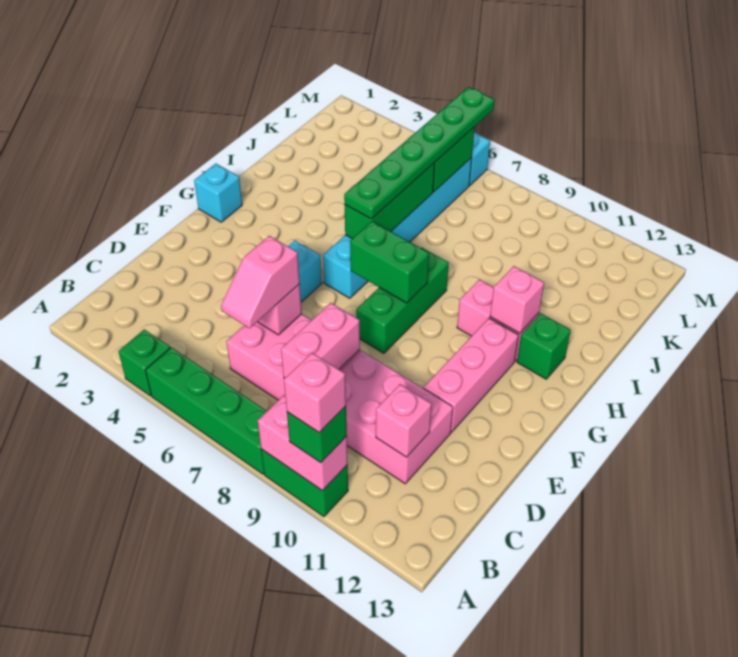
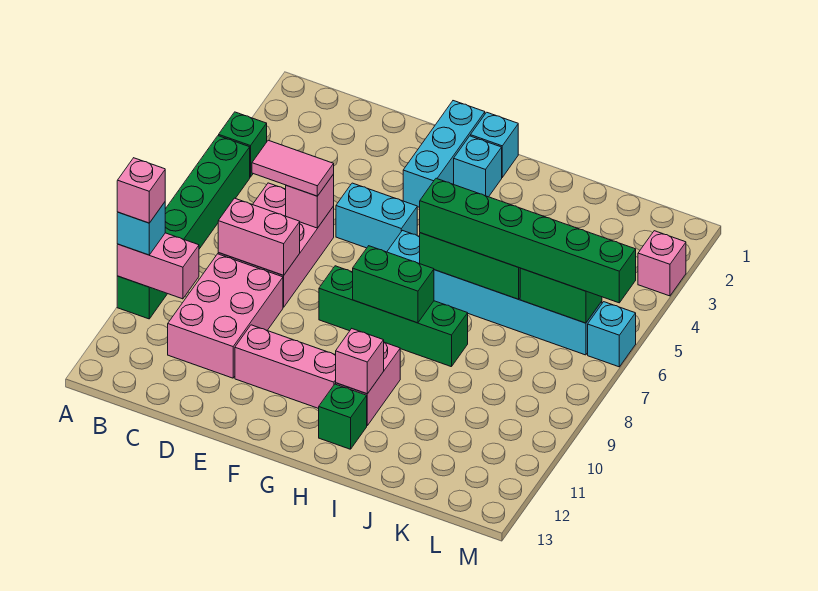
pink 1x2 brick [258,395,348,491] -> pink 1x2 brick turned to [117,233,199,299]
green 1x1 brick [287,406,347,463] -> cyan 1x1 brick [117,202,165,255]
pink 1x2 slope [221,236,300,328] -> pink 1x2 tile [252,140,334,196]
pink 1x1 brick [376,384,432,457] -> pink 1x1 brick moved to [638,231,686,296]
none -> cyan 1x3 brick [403,101,485,208]
green 1x3 brick [356,247,449,353] -> green 1x4 brick [319,266,468,367]
none -> cyan 1x1 brick [454,136,502,197]
green 1x2 brick [350,222,429,303] -> green 1x2 brick turned to [353,246,434,323]
green 1x6 plate [344,87,494,219] -> green 1x6 brick [420,178,636,303]

